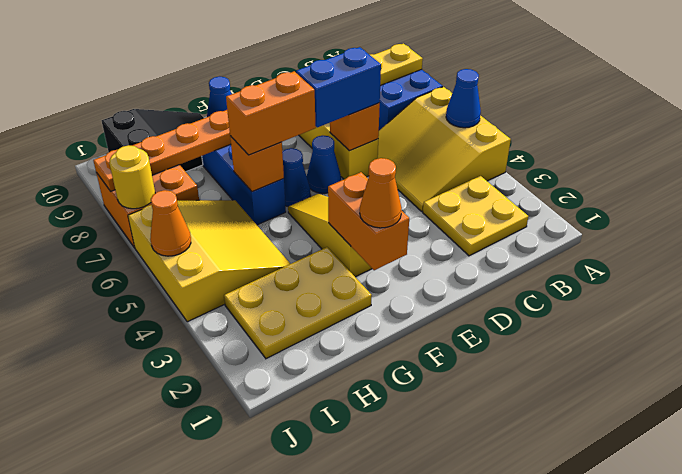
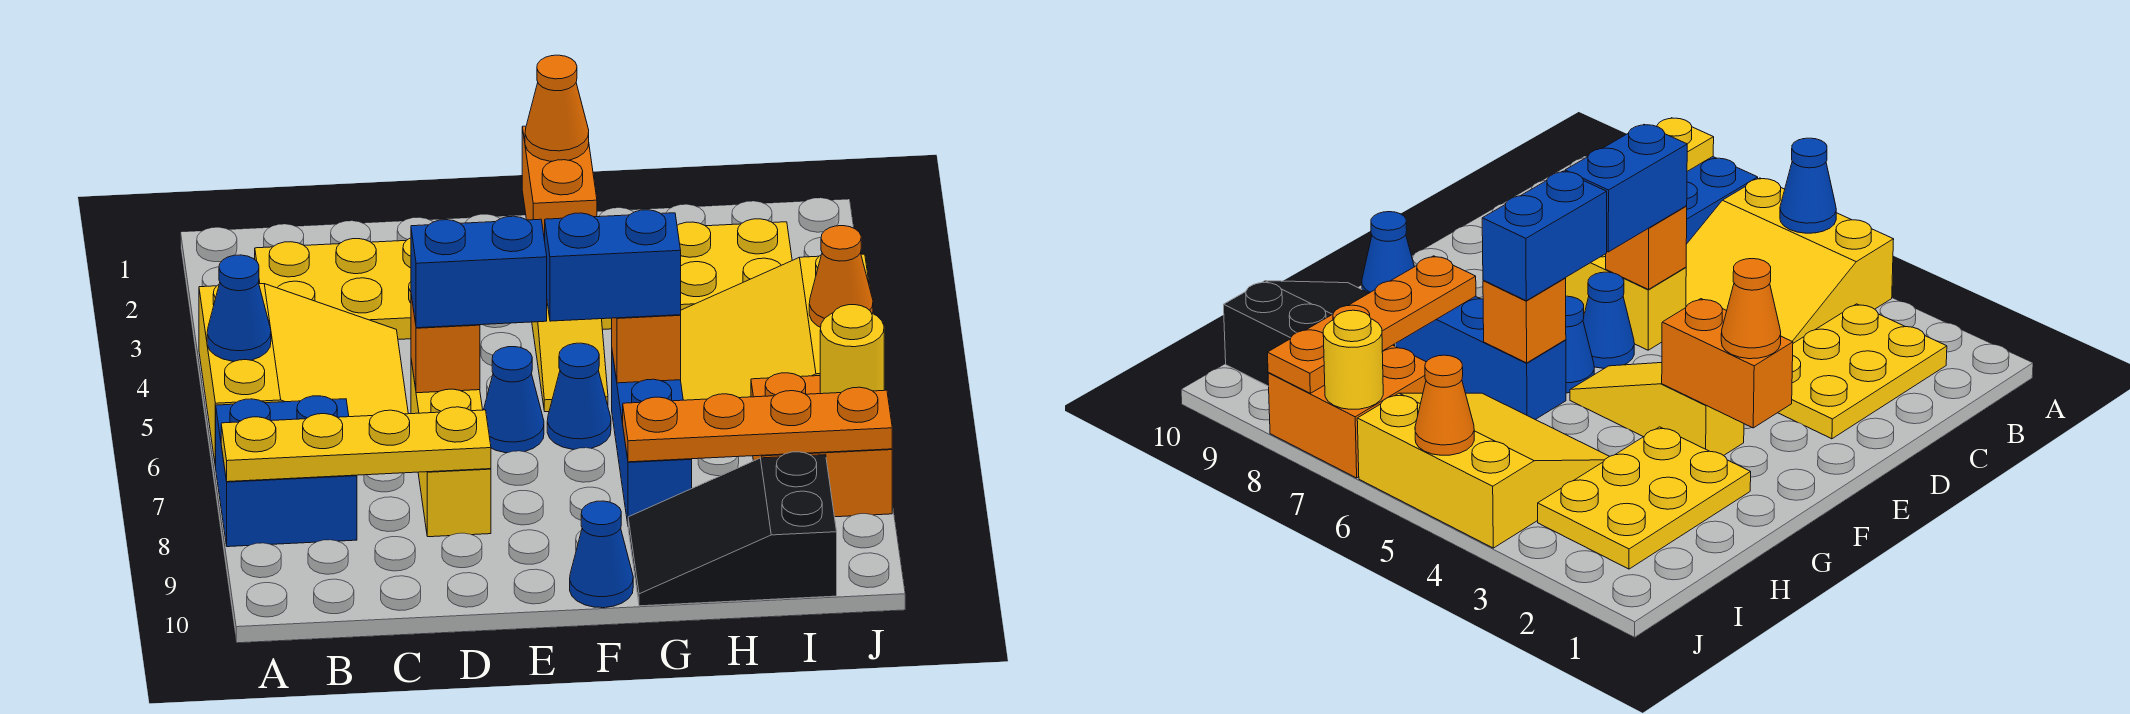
yellow 2x2 plate [423,176,529,256] -> yellow 2x3 plate [255,238,411,339]
orange 1x2 brick [226,71,316,155] -> blue 1x2 brick [545,210,681,321]

